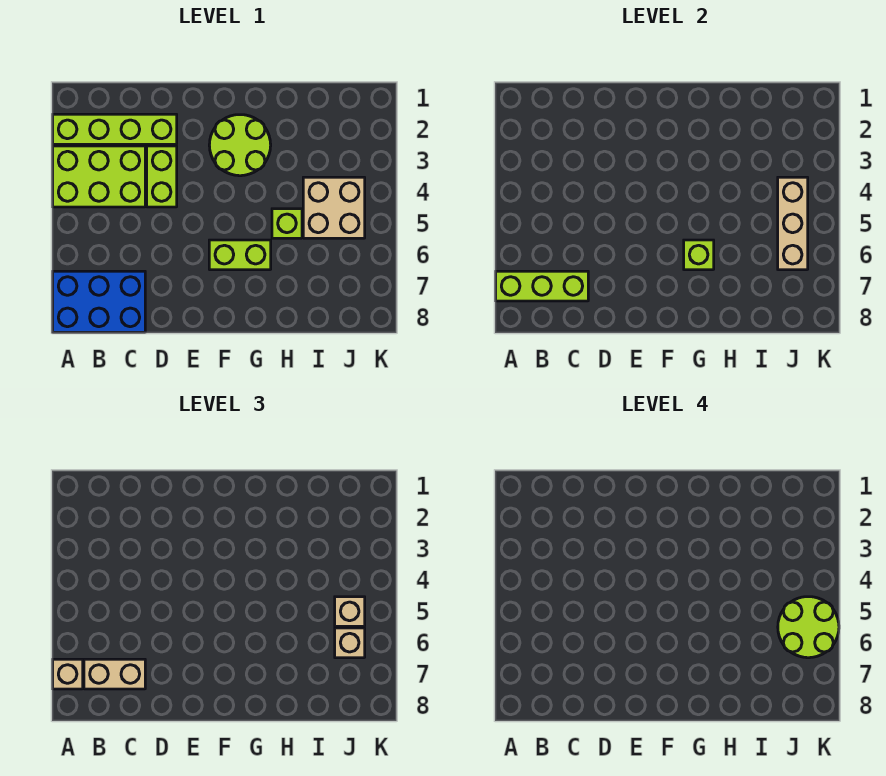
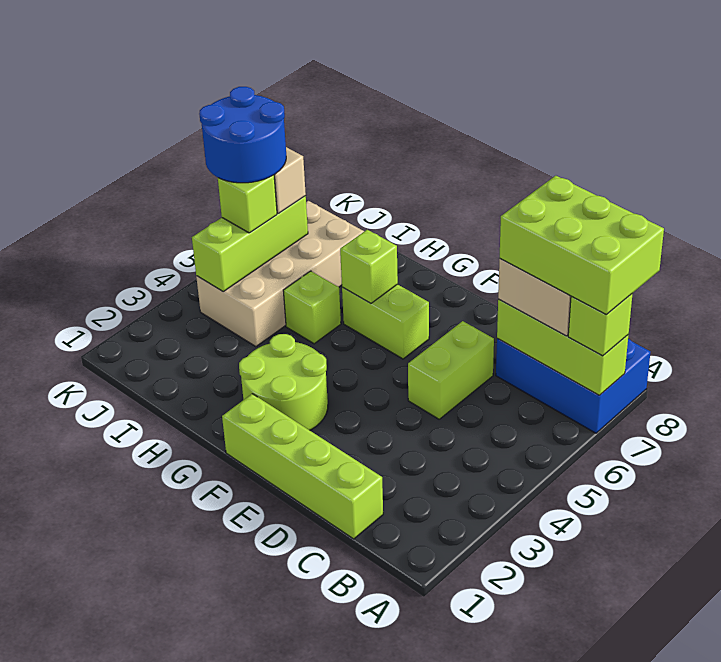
lime 1x4 brick [53,114,177,144] -> lime 1x4 brick moved to [222,394,383,539]
lime 2x3 brick [53,146,145,207] -> lime 2x3 brick moved to [500,176,664,315]
tan 1x1 brick [53,659,83,689] -> lime 1x1 brick [568,294,632,356]
lime 1x2 brick [147,146,177,207] -> lime 1x2 brick moved to [408,321,494,419]
tan 2x2 brick [303,177,365,238] -> tan 2x4 brick [196,201,364,347]
tan 1x3 brick [778,177,808,270] -> lime 1x3 brick [192,196,308,291]
tan 1x1 brick [335,597,365,626] -> lime 1x1 brick [218,175,277,233]
lime 2x2 round brick [778,597,839,658] -> blue 2x2 round brick [199,87,286,183]

